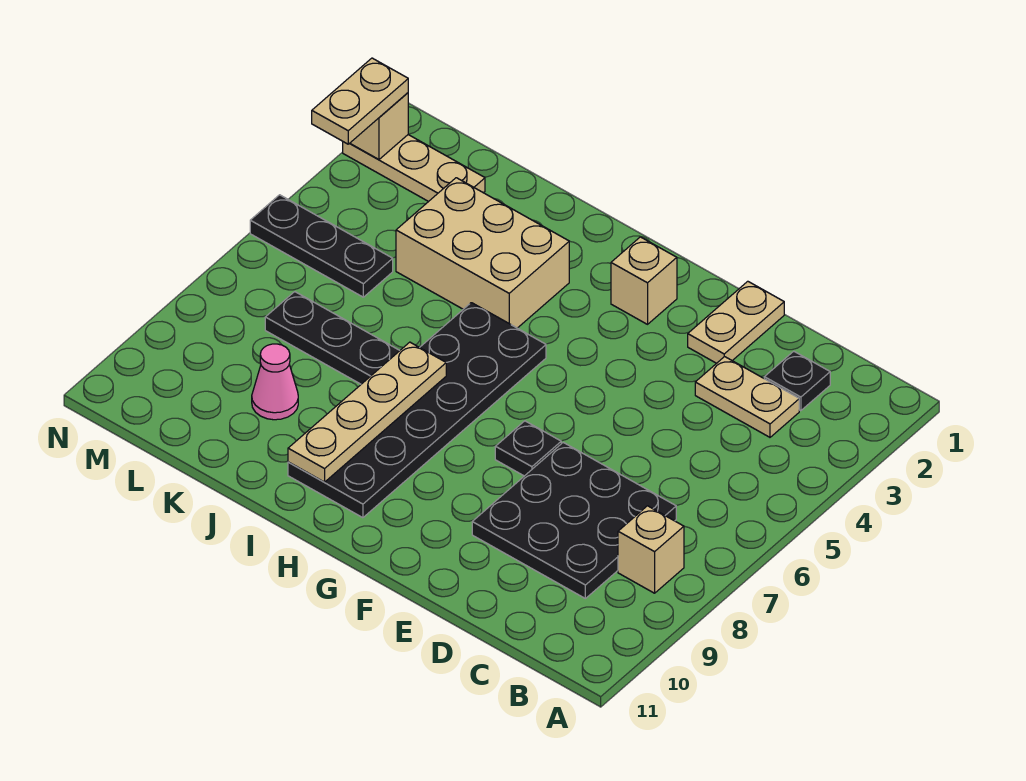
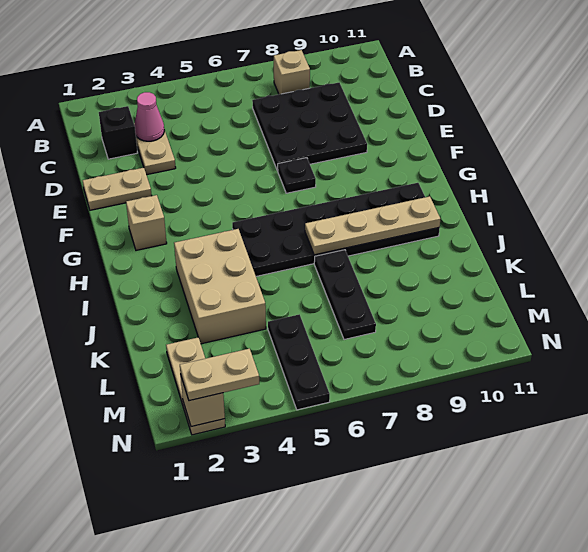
black 1x1 plate [764,351,830,411] -> black 1x1 brick [99,106,138,159]
pink 1x1 cone [252,344,298,420] -> pink 1x1 cone moved to [134,92,164,141]

